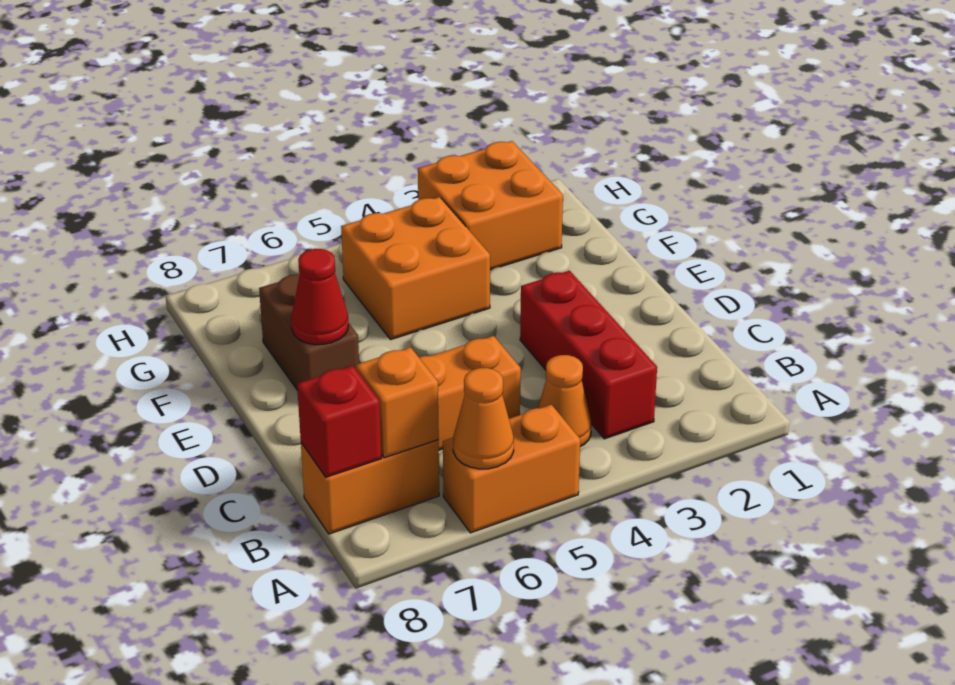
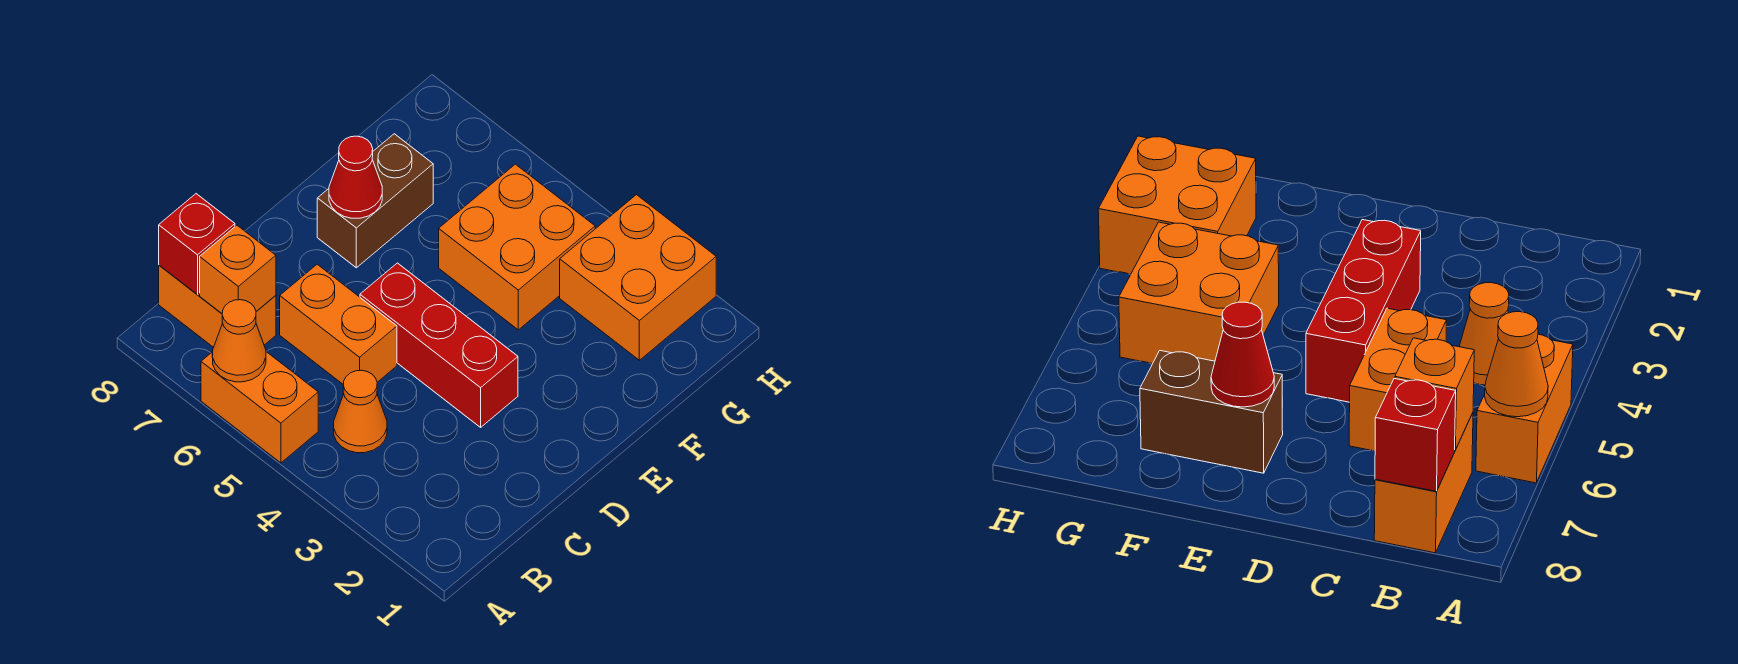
red 1x3 brick [520,271,657,439] -> red 1x3 brick turned to [360,263,518,427]

